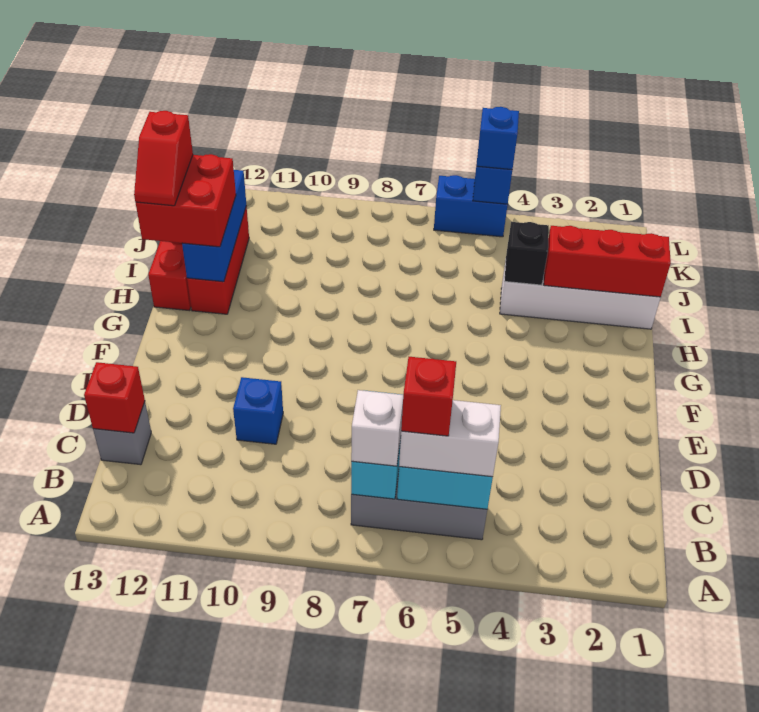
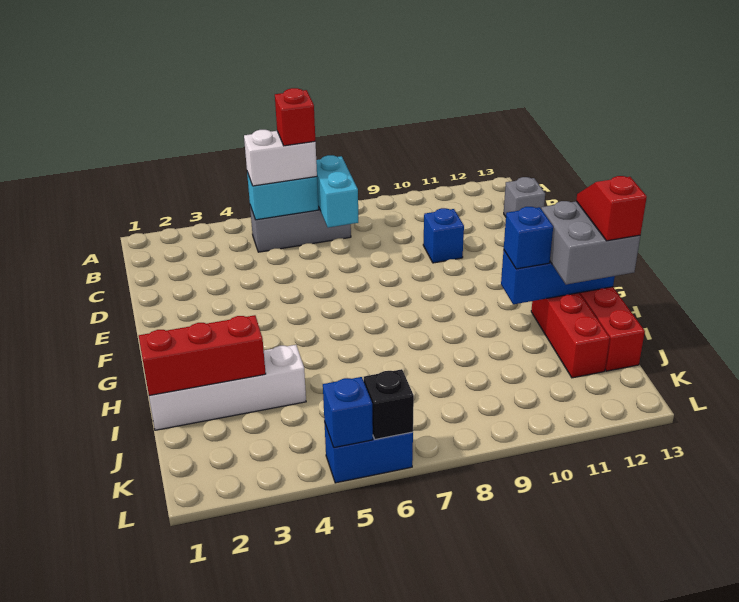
white 1x1 brick [351,390,403,466] -> none
red 1x1 brick [84,362,145,433] -> none
blue 1x3 brick [182,170,246,282] -> blue 1x3 brick turned to [501,250,615,304]
red 2x2 brick [136,154,236,247] -> grey 2x2 brick [541,201,640,284]
black 1x1 brick [504,222,549,285] -> black 1x1 brick moved to [363,369,414,440]
blue 1x1 brick [477,107,519,170] -> blue 1x1 brick moved to [504,207,553,269]

